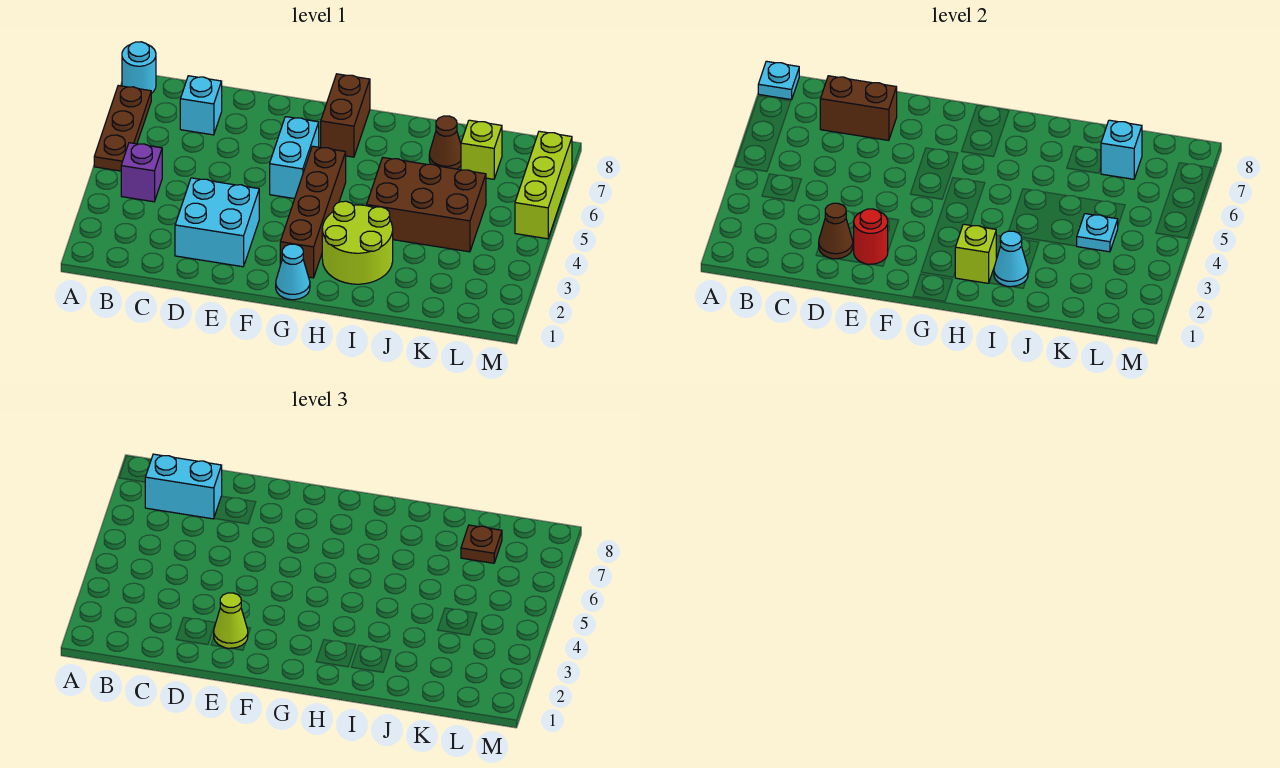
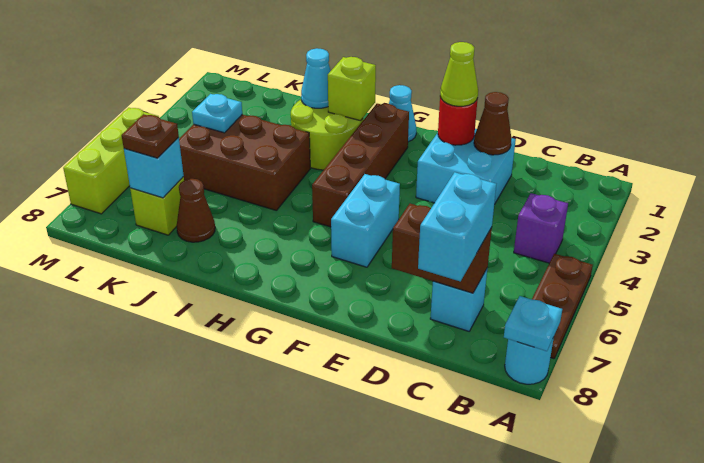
cyan 1x2 brick [145,454,222,519] -> cyan 1x2 brick turned to [418,172,496,281]
brown 1x2 brick [321,74,370,157] -> none

